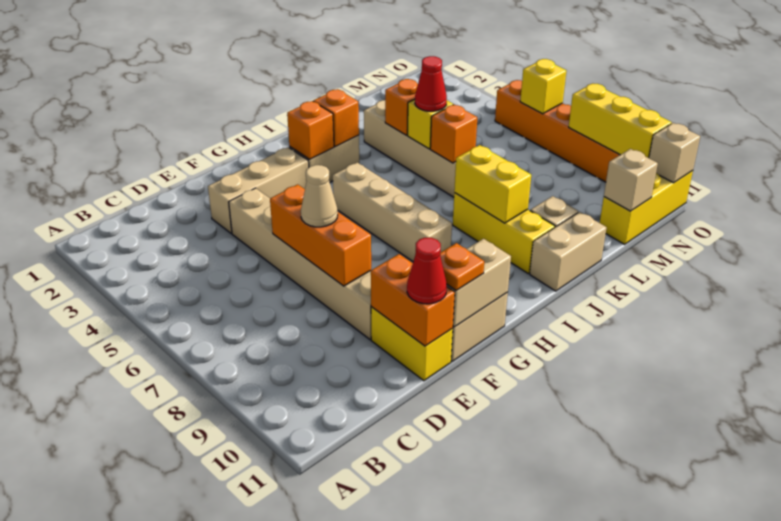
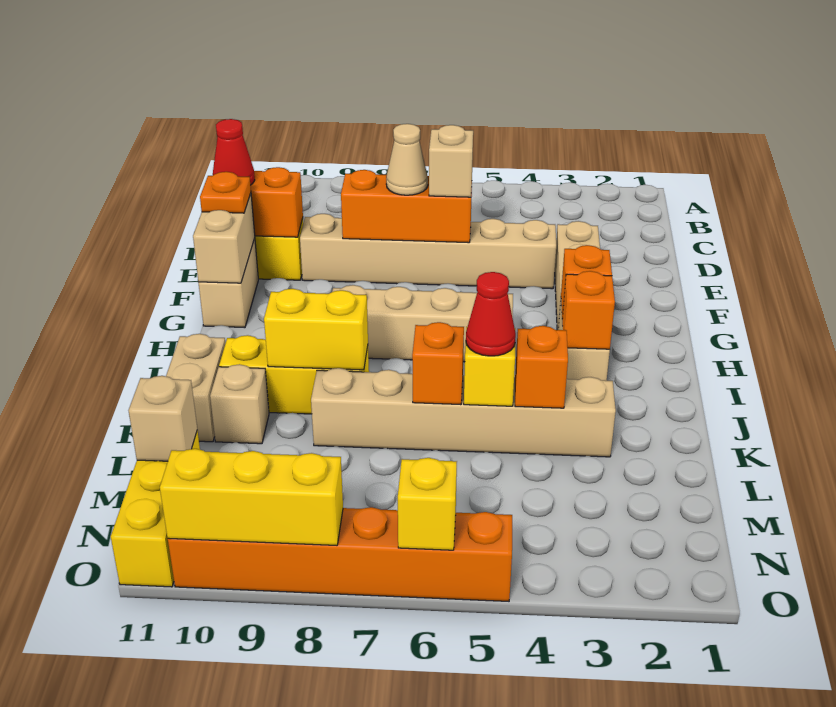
tan 1x1 brick [649,123,700,183] -> tan 1x1 brick moved to [429,125,473,197]

